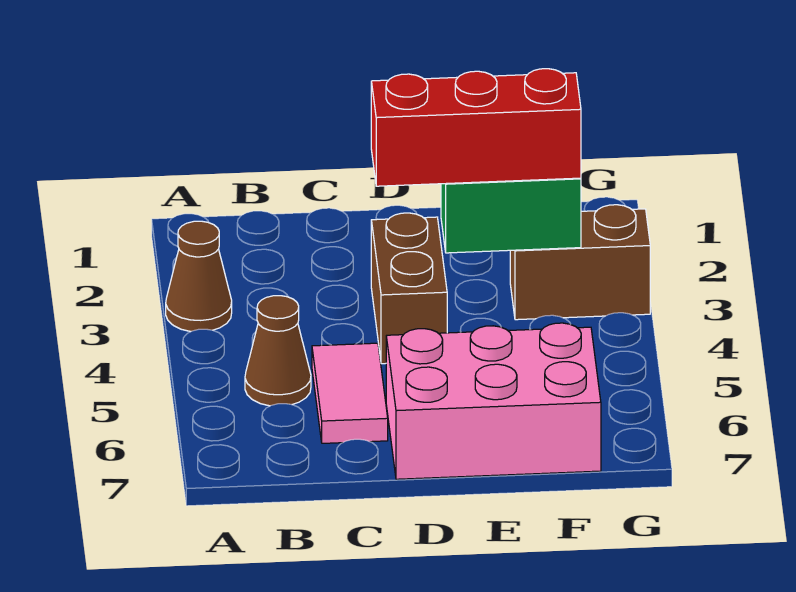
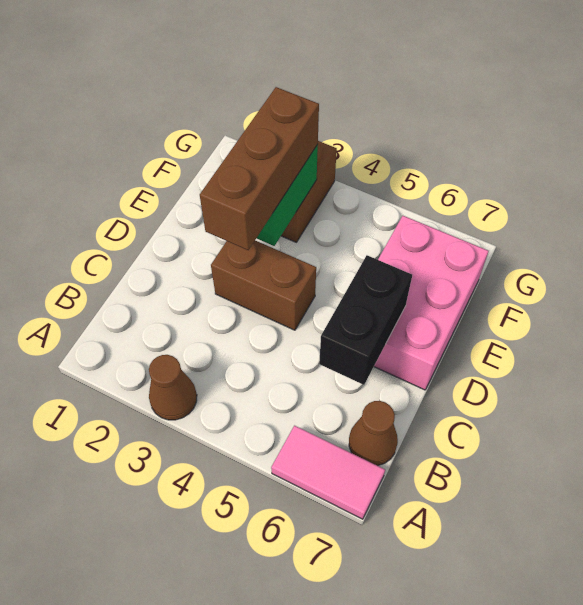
brown 1x1 cone [245,296,311,406] -> brown 1x1 cone moved to [349,401,398,466]
pink 1x2 tile [312,343,388,443] -> pink 1x2 tile moved to [271,426,385,519]
none -> black 1x2 brick [319,255,412,385]
red 1x3 brick [371,69,581,186] -> brown 1x3 brick [200,87,319,250]

